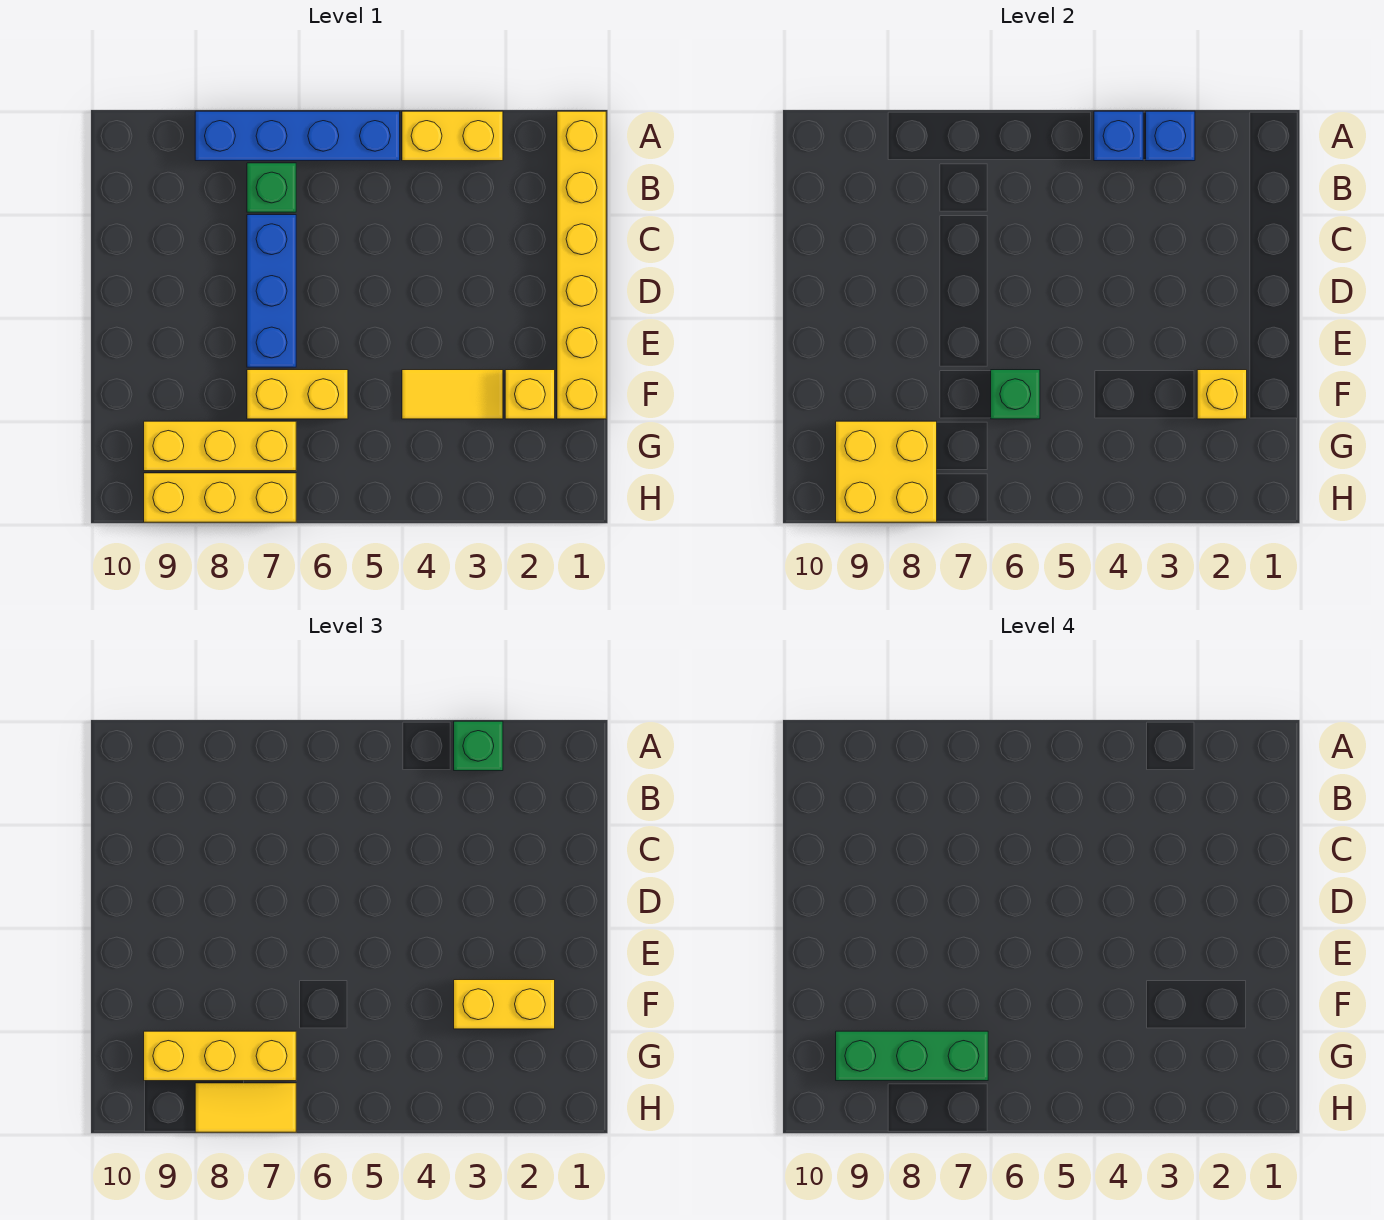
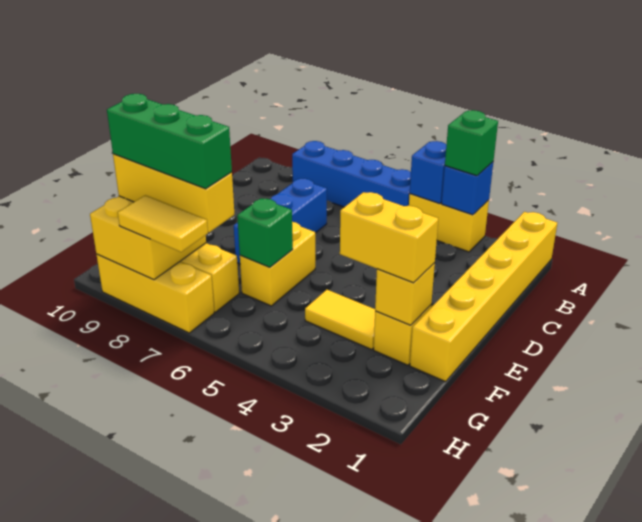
green 1x1 brick [247,163,296,212] -> none
yellow 1x2 brick [247,370,348,419] -> yellow 1x2 brick turned to [240,222,315,306]

